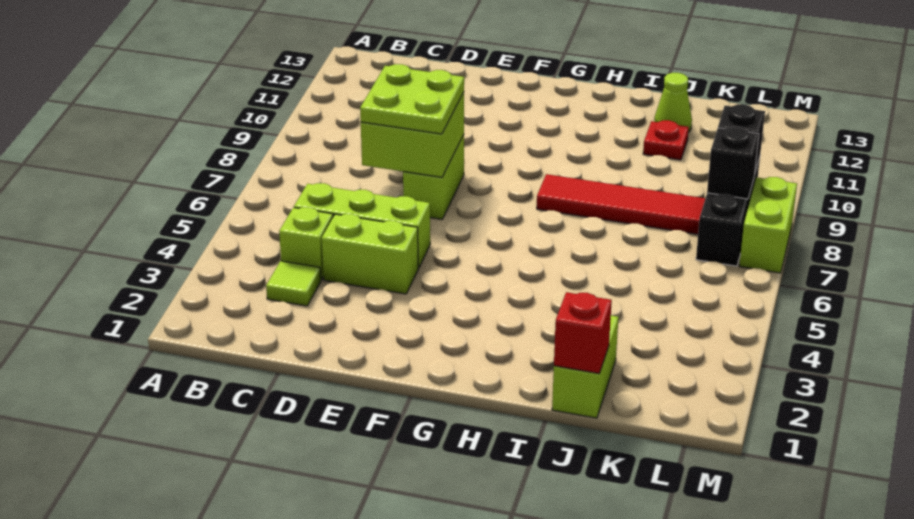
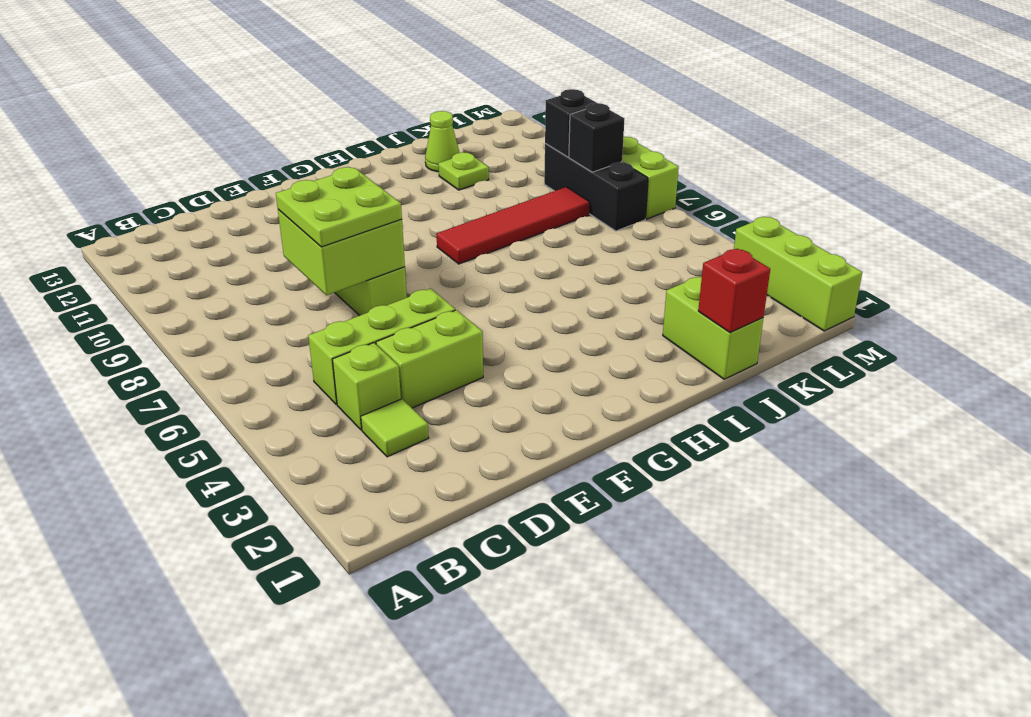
red 1x1 plate [643,120,689,160] -> lime 1x1 plate [438,152,489,190]
none -> lime 1x3 brick [734,217,862,331]

